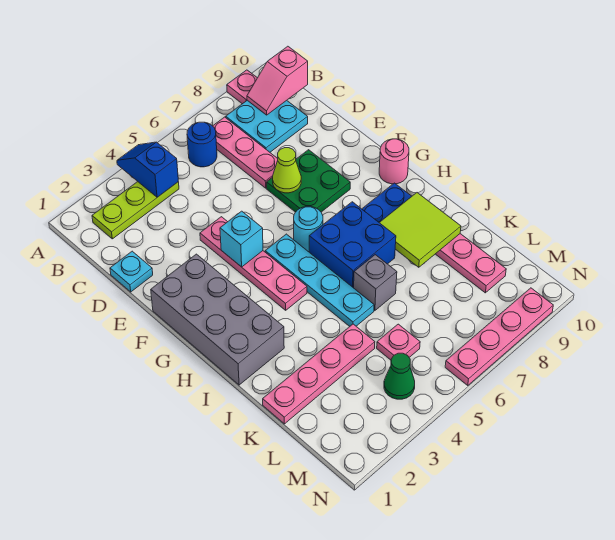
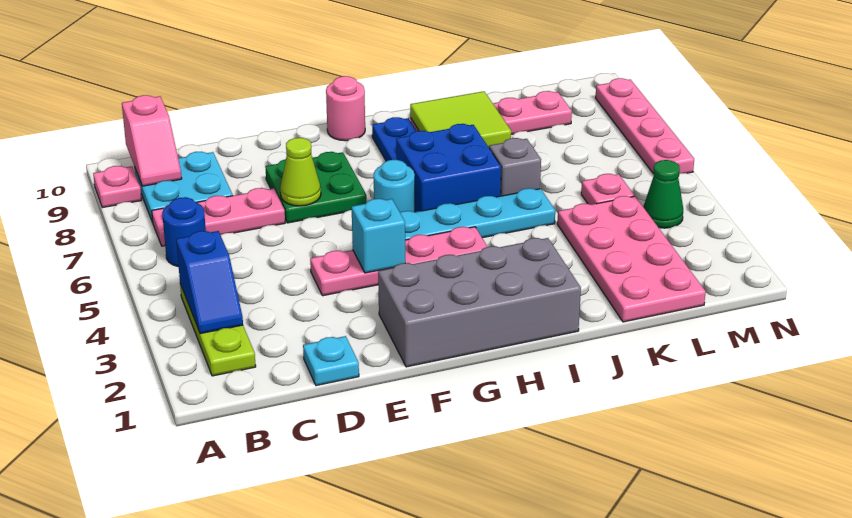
blue 1x2 slope [117,142,178,197] -> blue 1x2 slope turned to [176,231,243,334]
pink 1x4 plate [263,324,375,424] -> pink 2x4 plate [557,196,706,322]

